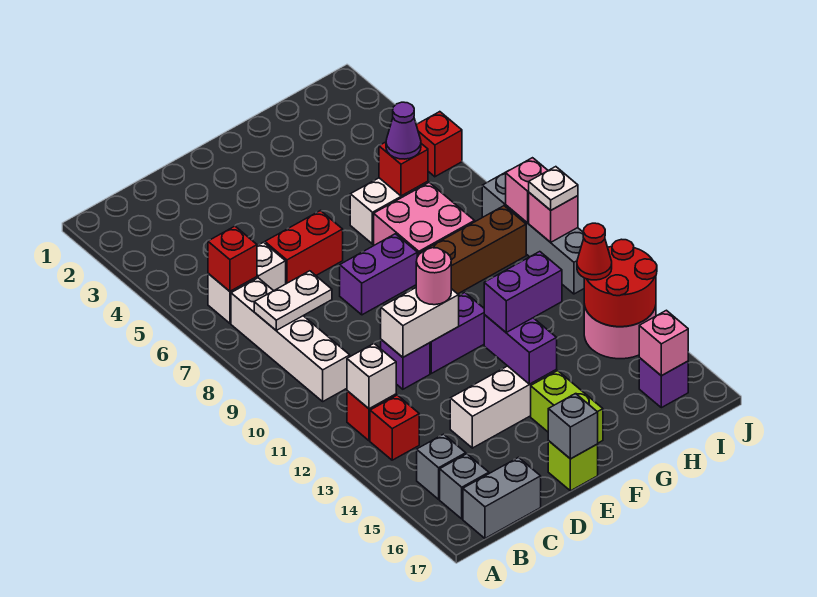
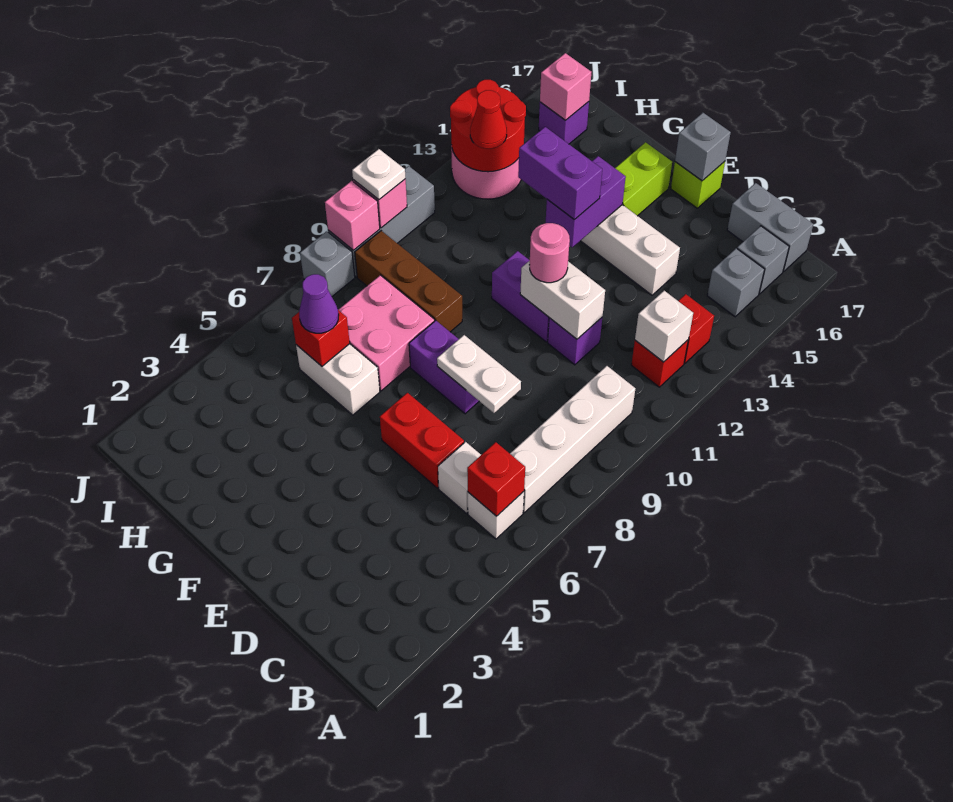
white 1x2 plate [254,271,332,330] -> white 1x2 plate moved to [437,335,521,413]
red 1x1 brick [416,112,462,177] -> none

